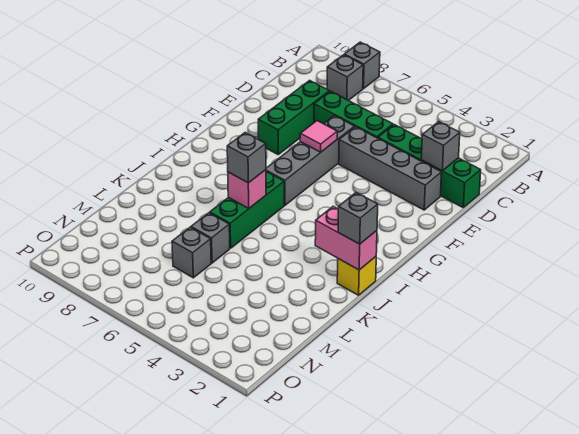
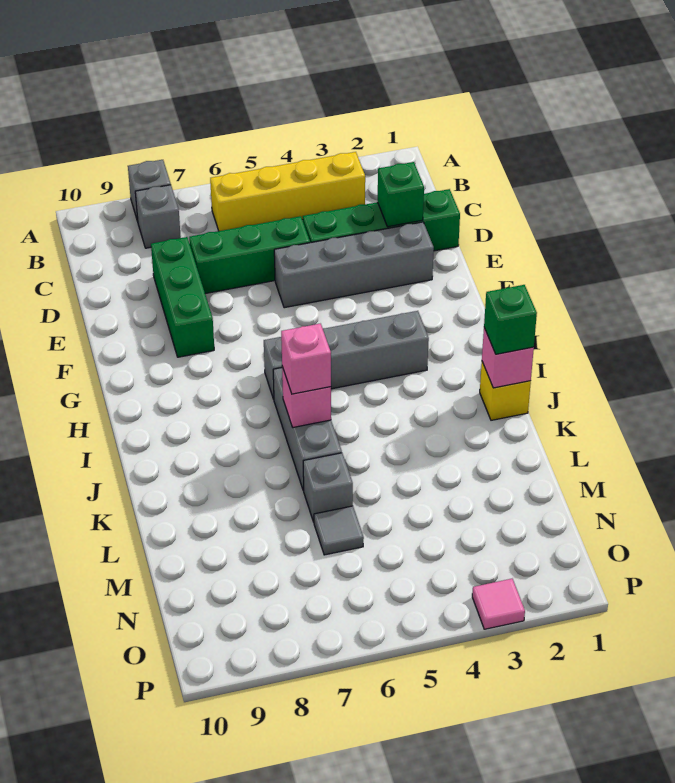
none -> yellow 1x4 brick [210,152,365,231]
grey 1x1 brick [421,122,460,171] -> green 1x1 brick [378,162,424,227]
grey 1x4 brick [266,116,355,205] -> grey 1x4 brick turned to [264,311,429,399]
pink 1x1 tile [300,121,337,152] -> pink 1x1 tile moved to [472,579,525,629]
green 1x3 brick [210,172,284,248] -> grey 1x3 brick [273,368,342,491]
pink 1x2 brick [315,206,377,270] -> pink 1x1 brick [482,328,534,388]
grey 1x1 brick [338,193,378,244] -> green 1x1 brick [484,285,537,354]
grey 1x1 brick [227,133,266,183] -> pink 1x1 brick [281,324,331,394]
grey 1x1 brick [172,227,211,278] -> grey 1x1 tile [314,506,364,555]

